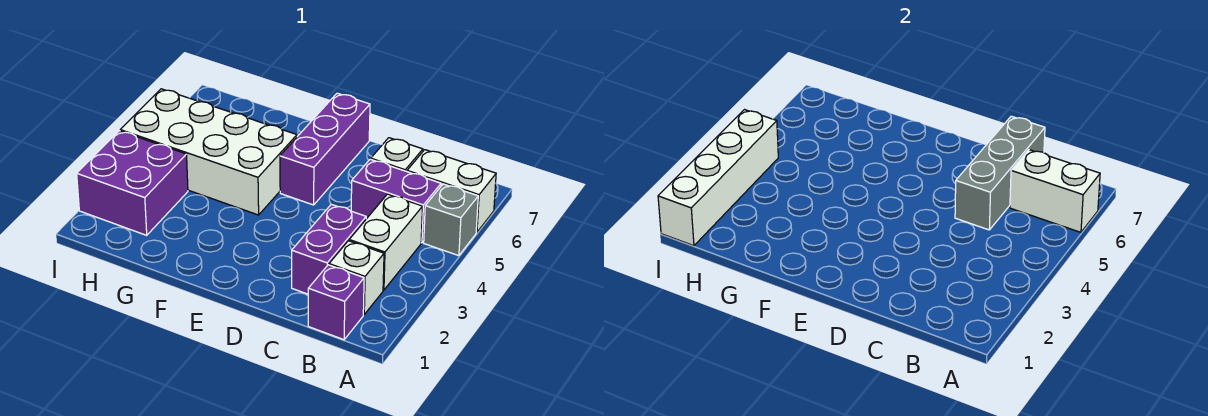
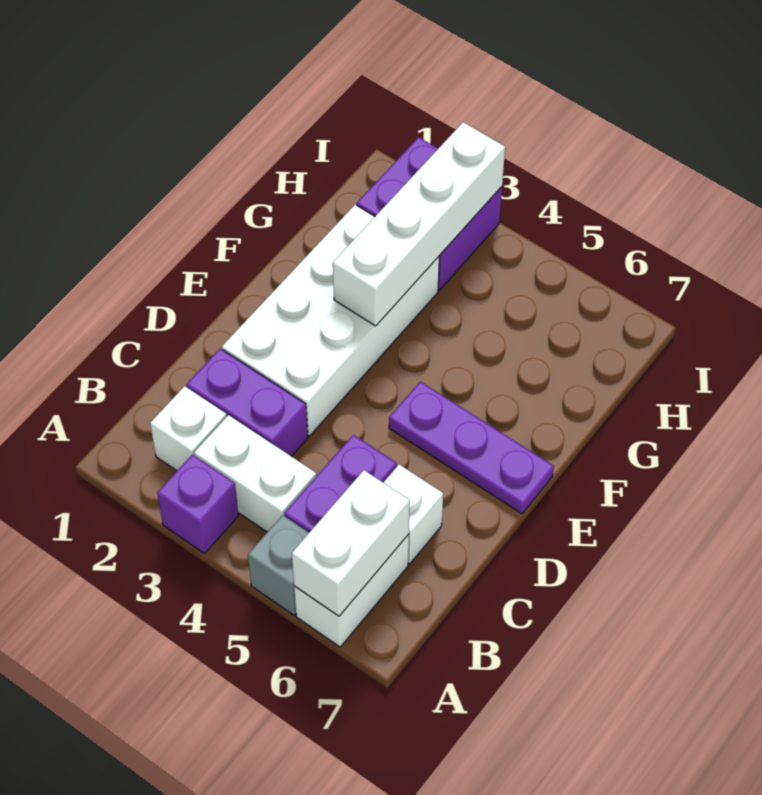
purple 1x1 brick [308,265,364,340] -> purple 1x1 brick moved to [157,454,239,554]
grey 1x3 brick [955,116,1045,230] -> none
purple 1x3 brick [280,93,370,205] -> purple 1x3 plate [389,382,554,514]
white 2x4 brick [120,89,297,215] -> white 2x4 brick moved to [222,205,439,436]
white 1x4 brick [658,110,778,246] -> white 1x4 brick turned to [333,122,505,326]

